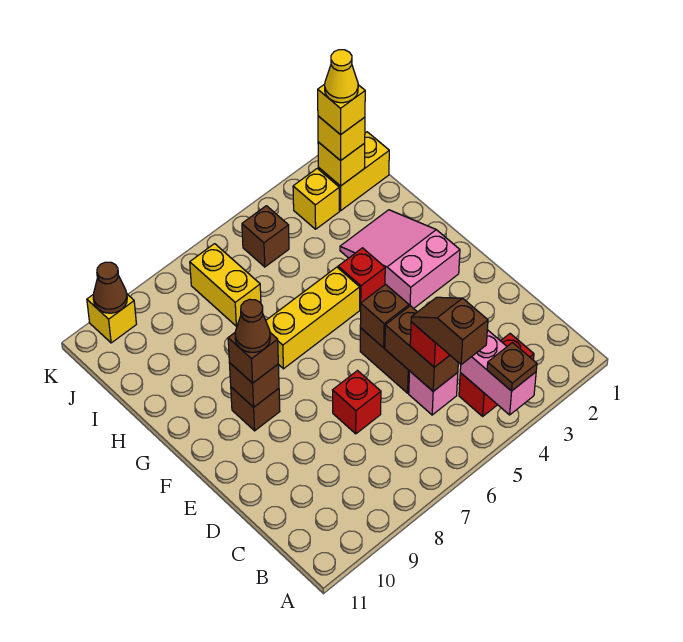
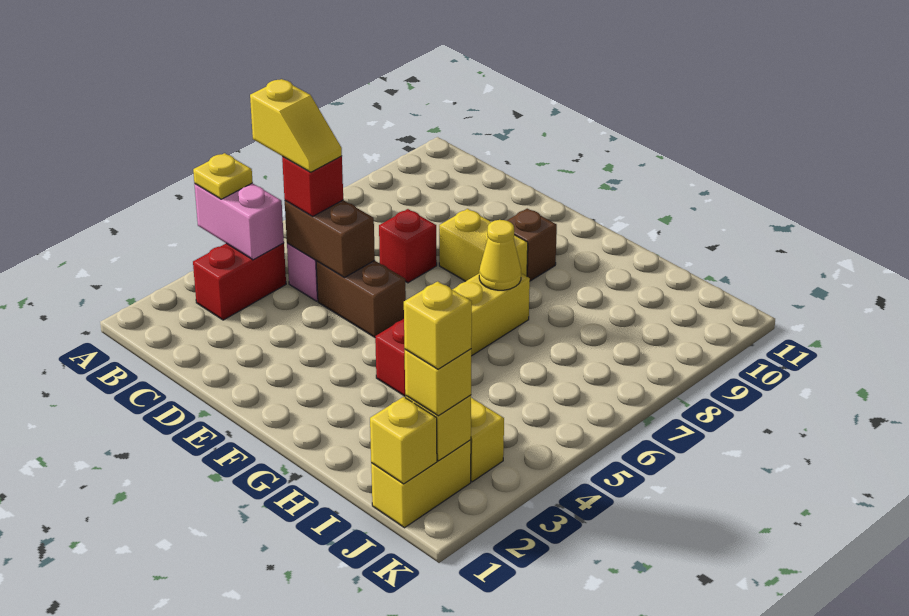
brown 1x1 plate [487,343,537,391] -> yellow 1x1 plate [193,153,253,199]
brown 1x2 slope [411,297,488,365] -> yellow 1x2 slope [250,79,342,172]
brown 1x1 brick [360,284,409,348] -> none
pink 2x3 slope [340,210,460,308] -> none
brown 1x1 brick [229,363,279,407] -> none
brown 1x1 brick [228,333,278,383] -> none
brown 1x1 cone [235,299,270,352] -> none
yellow 1x2 brick [190,244,261,326] -> yellow 1x2 brick moved to [439,209,528,281]
yellow 1x1 cone [325,50,358,103] -> yellow 1x1 cone moved to [479,220,521,290]
brown 1x1 brick [242,206,289,267] -> none
yellow 1x1 brick [87,294,136,343] -> yellow 1x1 brick moved to [370,397,437,484]
brown 1x1 cone [93,262,127,313] -> none

